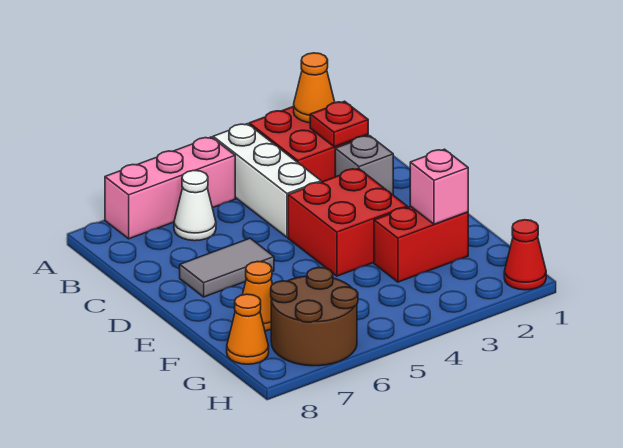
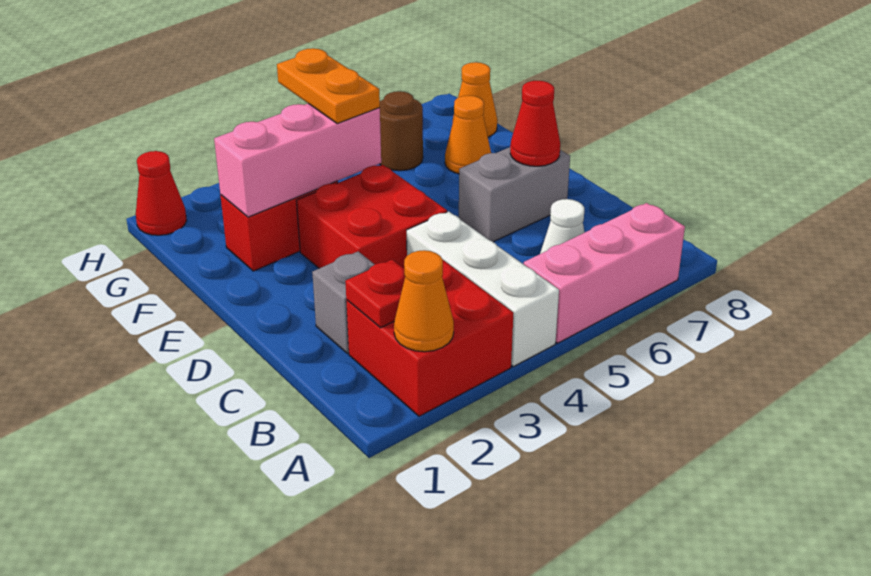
grey 1x2 tile [180,238,274,297] -> grey 1x2 brick [459,147,570,242]
none -> red 1x1 cone [510,81,560,166]
pink 1x1 brick [410,149,468,224] -> pink 1x3 brick [214,104,381,217]
none -> orange 1x2 plate [277,48,380,124]
brown 2x2 round brick [271,268,358,366] -> brown 1x1 round brick [380,91,423,171]

